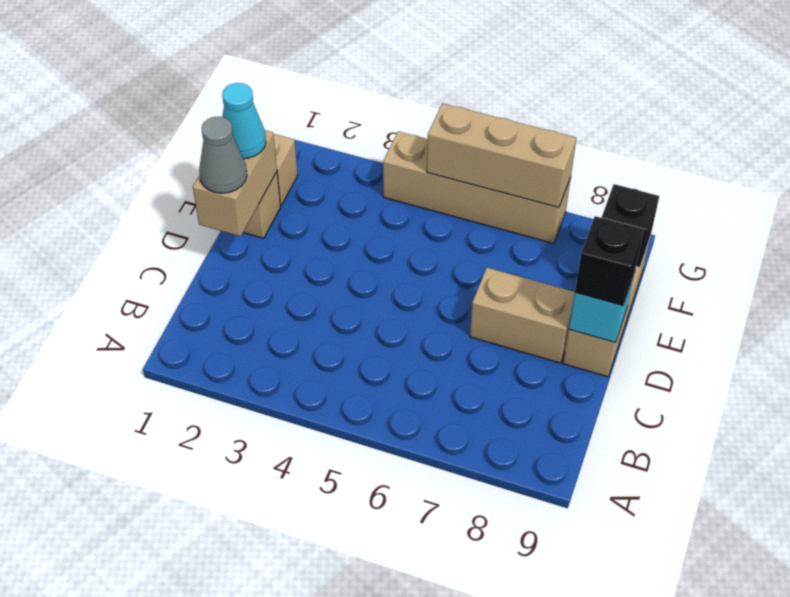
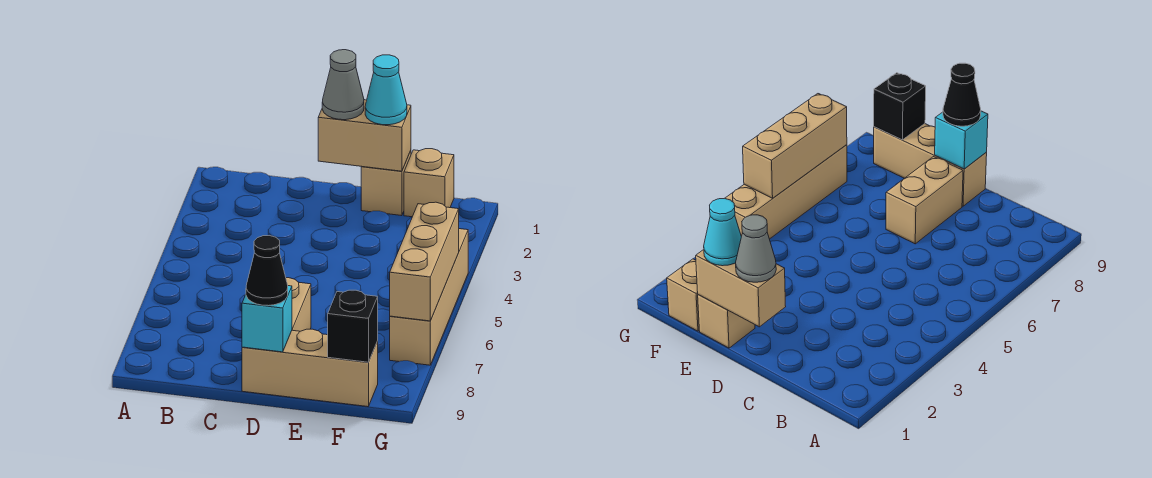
black 1x1 brick [575,216,644,306] -> black 1x1 cone [246,236,288,306]

